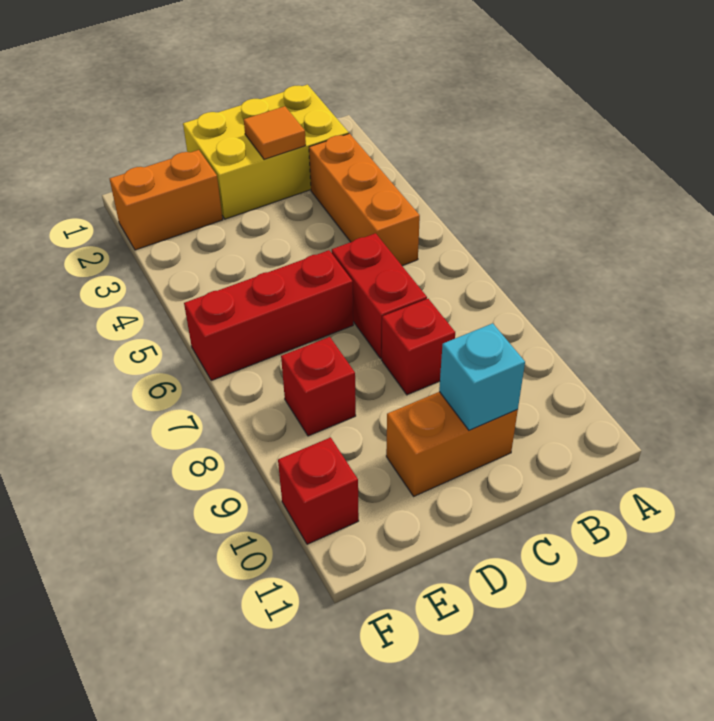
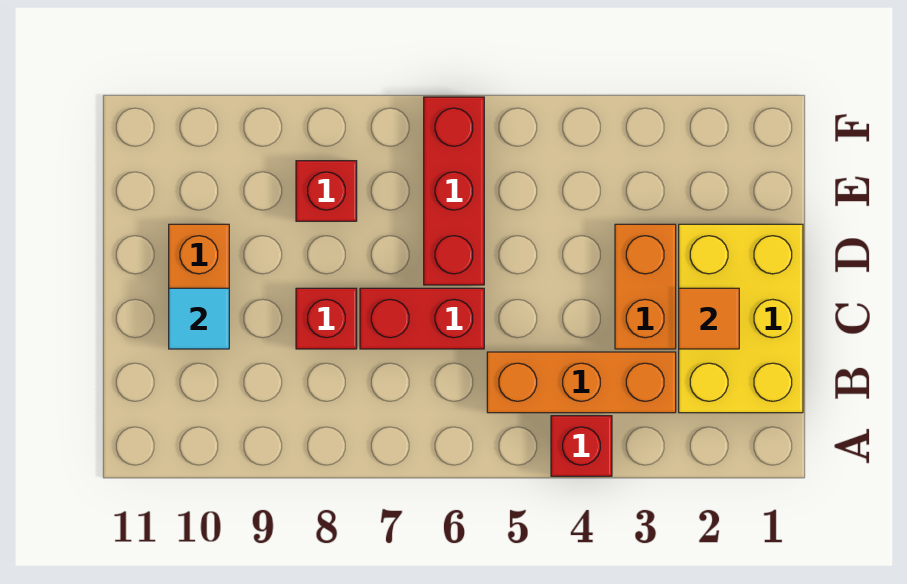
cyan 1x1 brick [439,323,525,430] -> cyan 1x1 tile [169,288,229,349]
orange 1x2 brick [110,150,223,250] -> orange 1x2 brick moved to [615,224,676,349]
red 1x1 brick [278,437,359,544] -> red 1x1 brick moved to [551,416,612,476]

